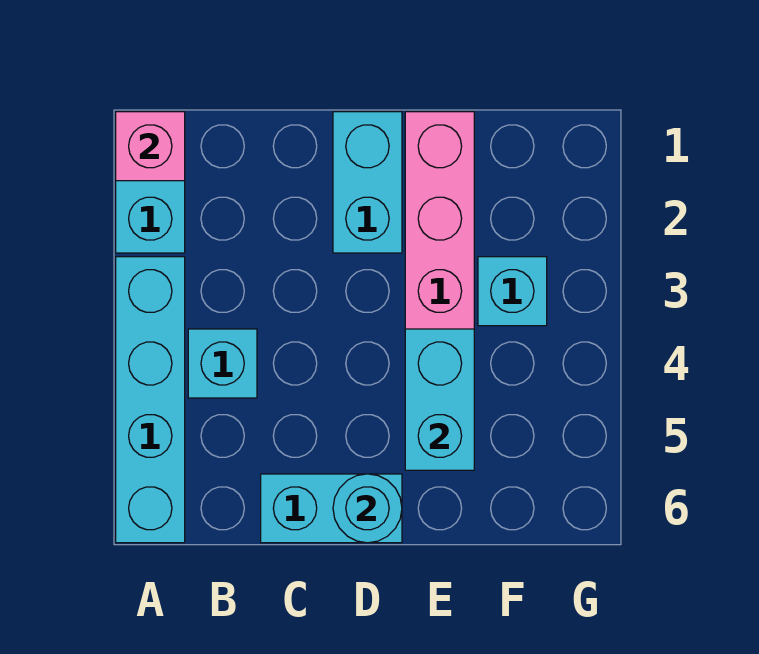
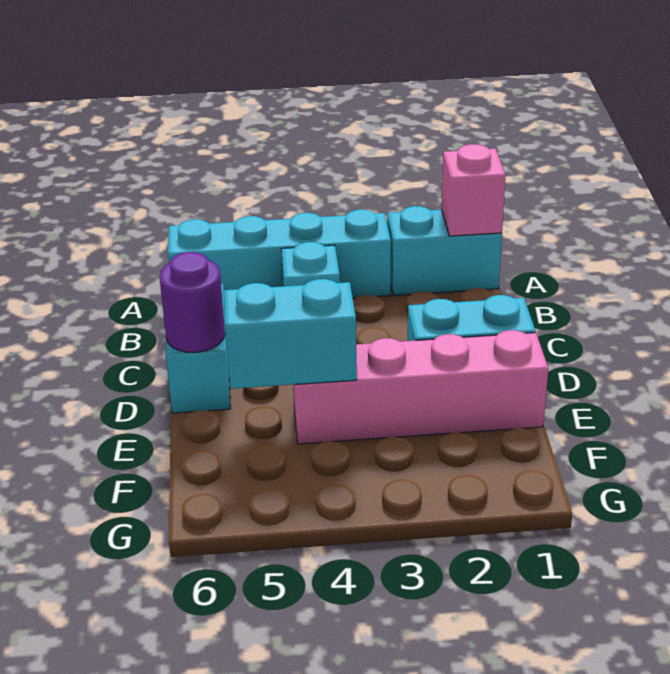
cyan 1x1 round brick [333,474,402,543] -> purple 1x1 round brick [159,252,225,352]
cyan 1x1 brick [478,257,547,326] -> none

